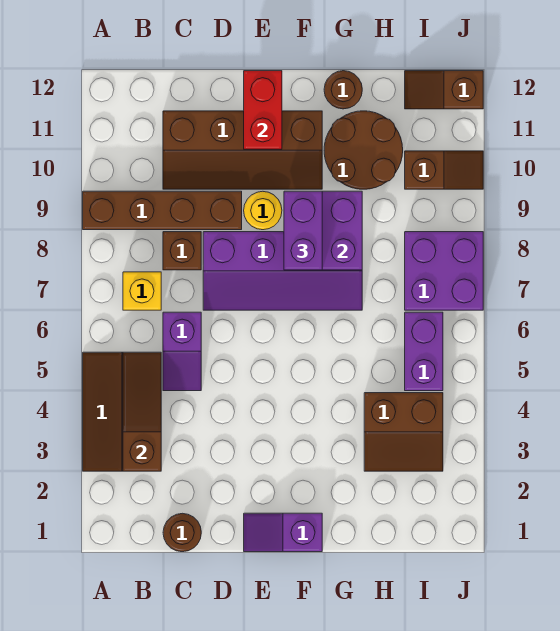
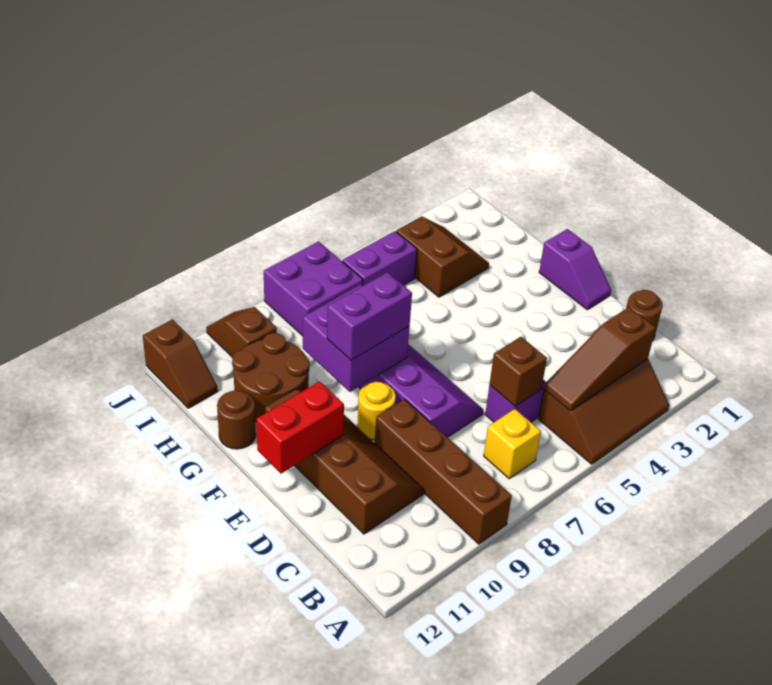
brown 1x1 brick [163,232,201,270] -> brown 1x1 brick moved to [490,337,547,406]

